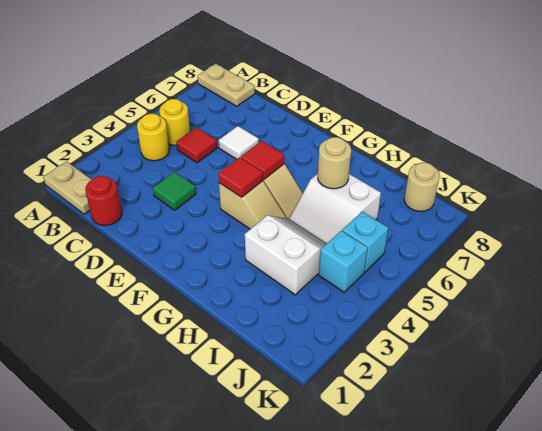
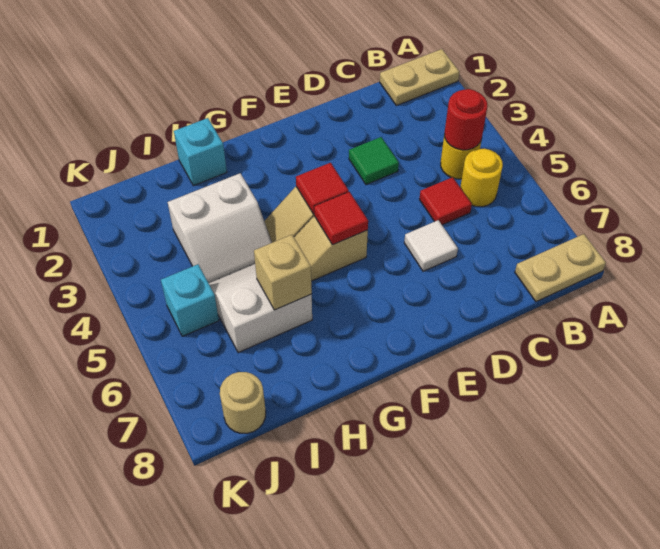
red 1x1 round brick [85,176,122,226] -> red 1x1 round brick moved to [444,89,488,150]
tan 1x1 round brick [317,137,351,189] -> tan 1x1 brick [254,235,312,310]
cyan 1x1 brick [319,231,368,292] -> cyan 1x1 brick moved to [174,118,227,186]

